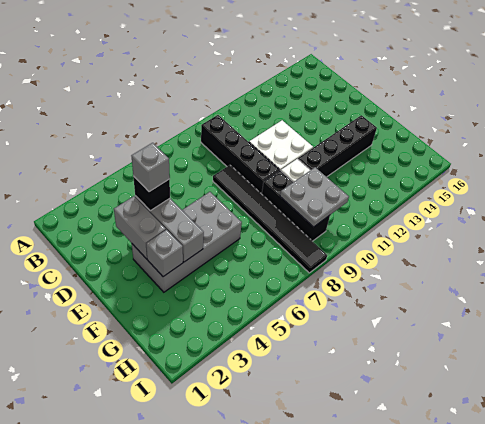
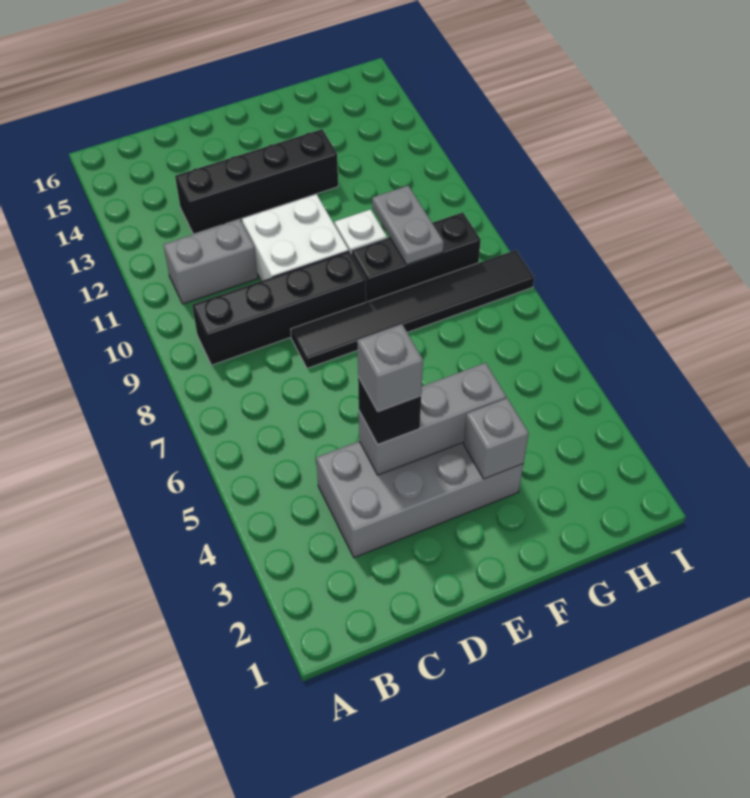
grey 1x2 brick [114,196,166,259] -> grey 1x2 brick moved to [163,219,258,304]
grey 2x4 brick [132,192,242,292] -> grey 2x4 brick turned to [316,441,523,558]
black 1x4 brick [298,115,377,177] -> black 1x4 brick turned to [175,129,338,234]
grey 2x2 plate [280,167,349,227] -> grey 1x2 plate [372,186,444,265]

